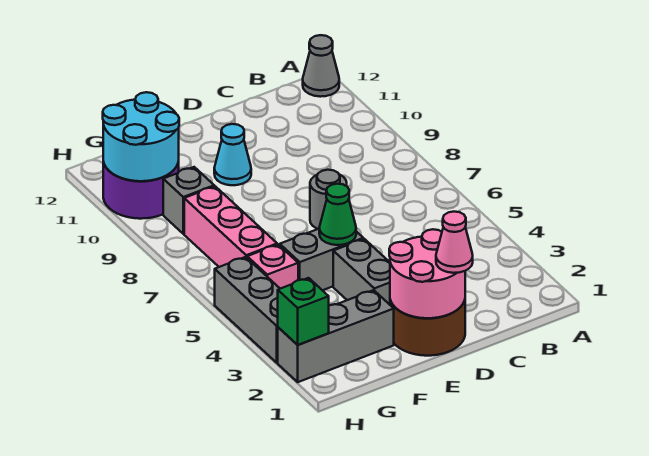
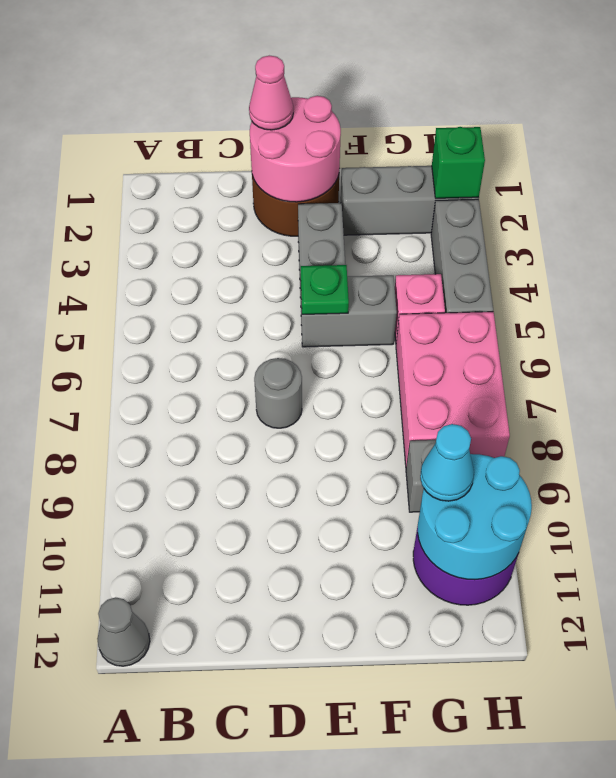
green 1x1 cone [319,184,356,245] -> green 1x1 plate [301,265,349,314]
cyan 1x1 cone [214,124,251,185] -> cyan 1x1 cone moved to [420,424,474,501]
pink 1x3 brick [184,186,277,267] -> pink 2x3 brick [396,312,510,466]

